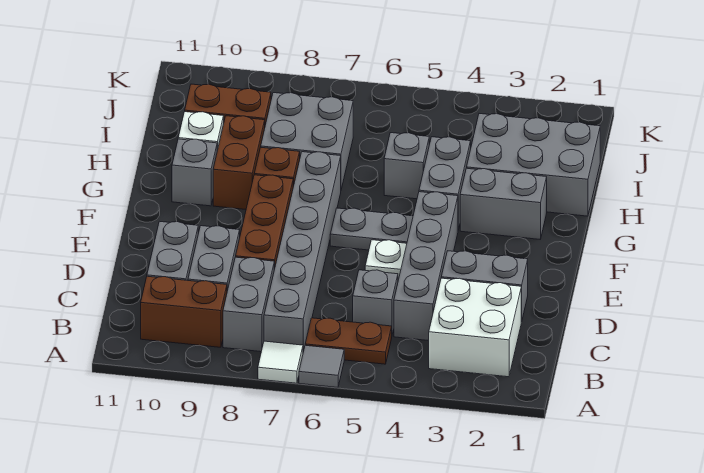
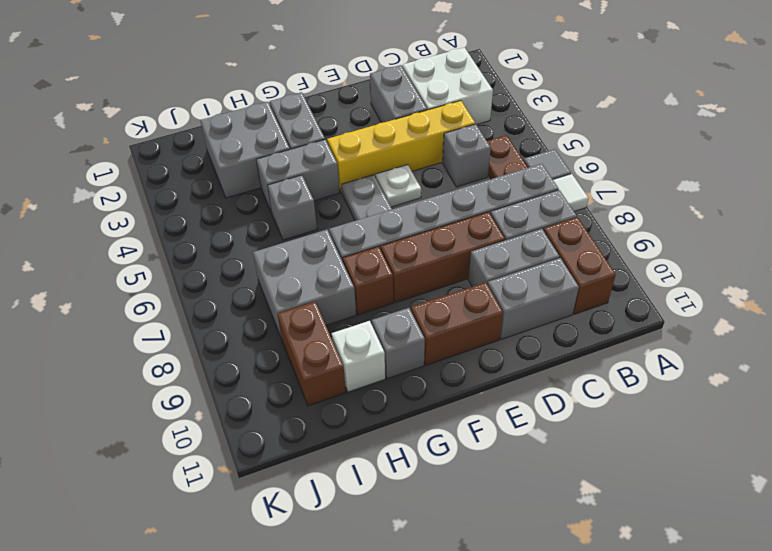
grey 1x4 brick [394,192,458,341] -> yellow 1x4 brick [327,101,475,192]
brown 1x2 brick [213,116,265,209] -> brown 1x2 brick moved to [411,282,503,365]
grey 2x3 brick [467,114,600,216] -> grey 2x2 brick [200,102,290,198]

